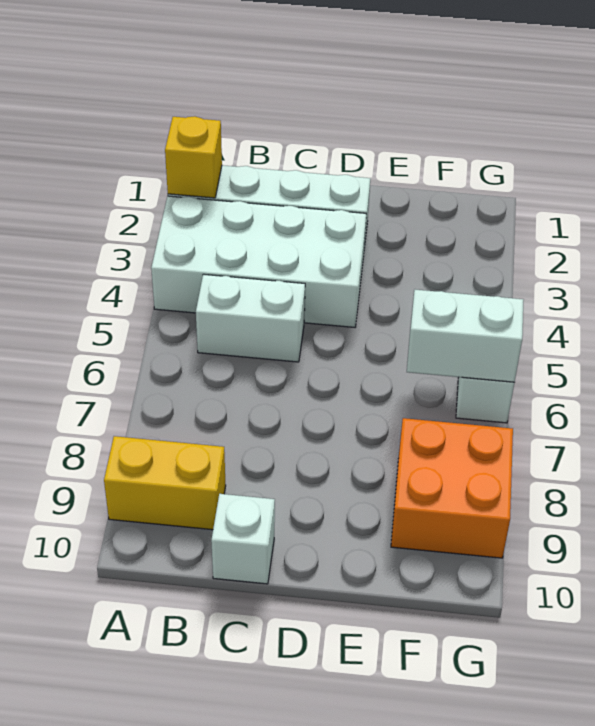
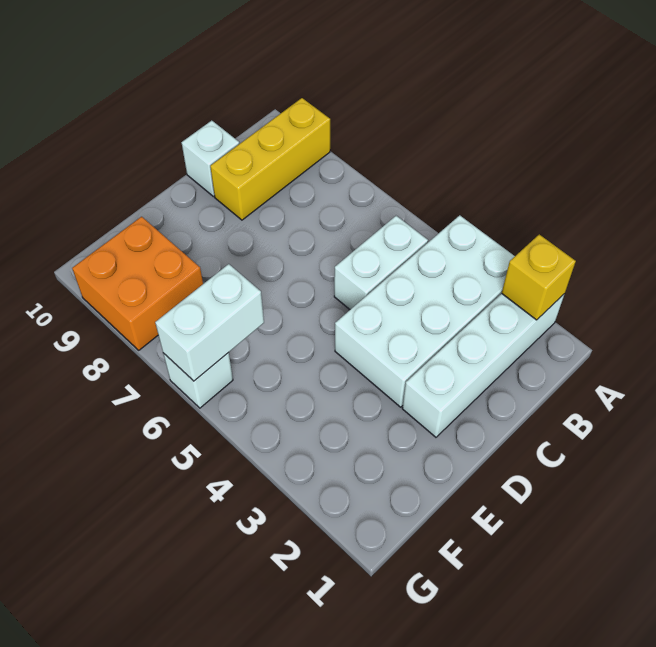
yellow 1x2 brick [104,436,226,530] -> yellow 1x3 brick [210,98,330,220]

